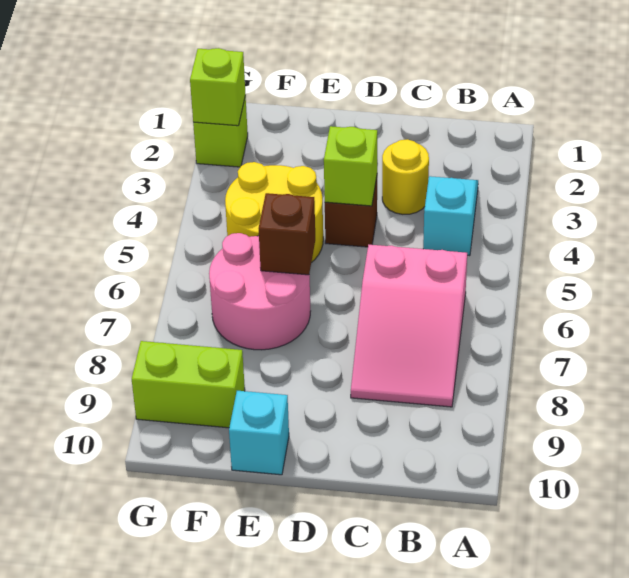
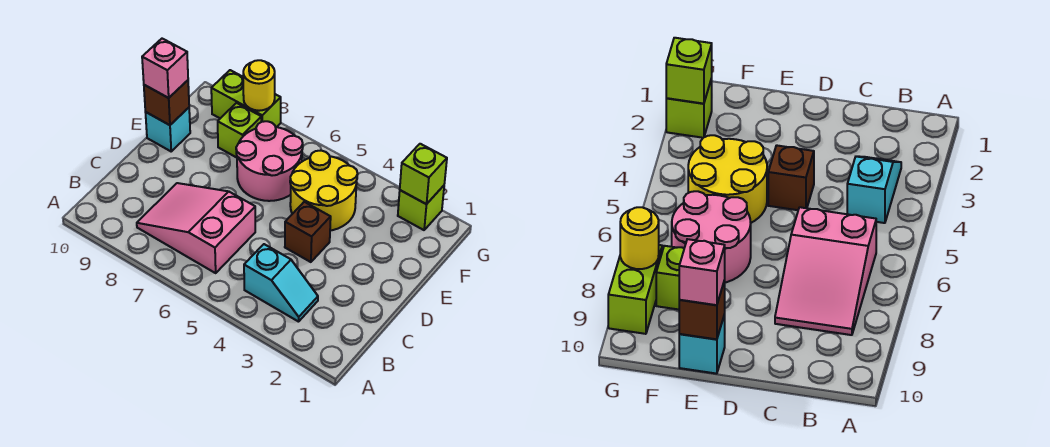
yellow 1x1 round brick [382,139,429,214] -> yellow 1x1 round brick moved to [243,60,275,111]
lime 1x1 brick [324,126,377,206] -> lime 1x1 brick moved to [218,103,261,158]
brown 1x1 brick [259,193,315,275] -> brown 1x1 brick moved to [144,80,189,125]
none -> pink 1x1 brick [142,39,188,98]
lime 1x2 brick [132,341,245,428] -> lime 1x2 brick turned to [211,70,281,127]

